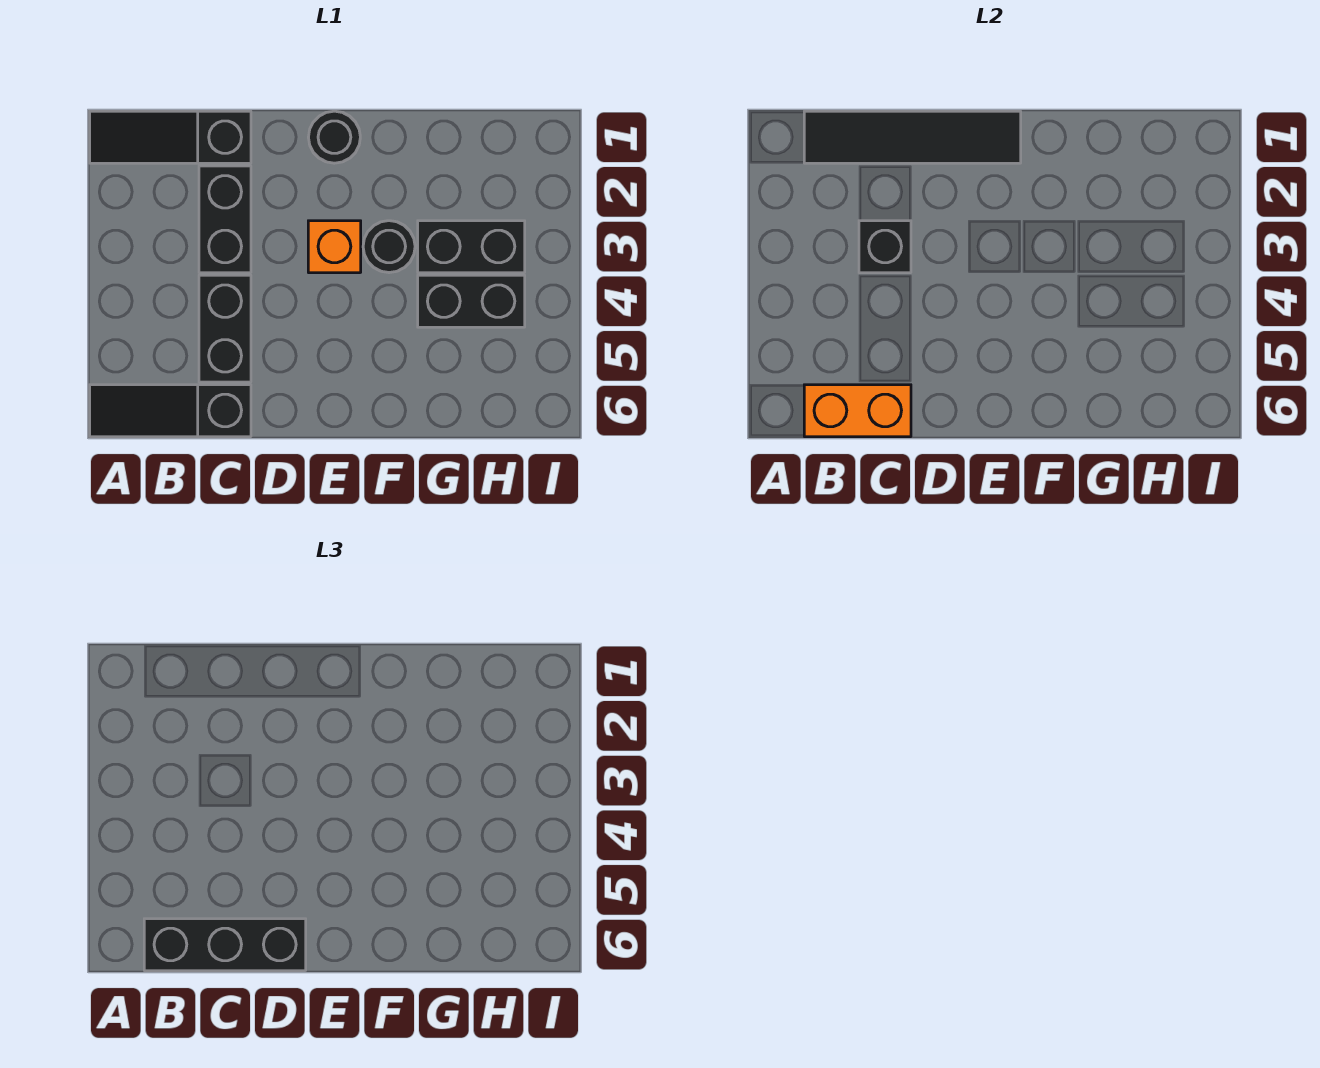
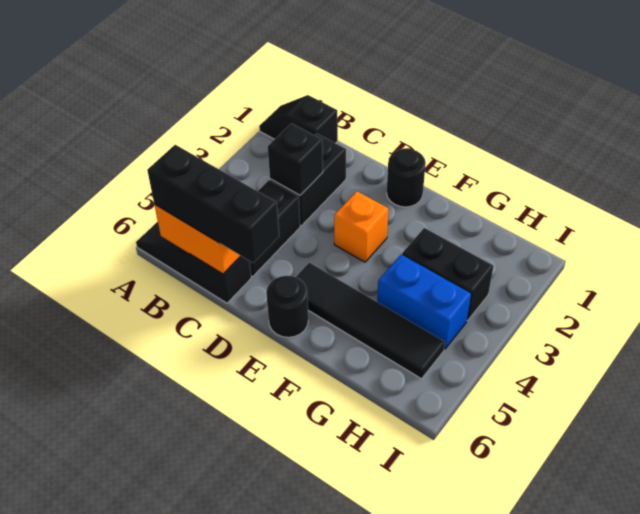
black 1x3 slope [90,111,251,163] -> black 1x2 slope [259,95,338,143]
black 1x4 tile [804,111,1021,163] -> black 1x4 tile moved to [296,262,445,379]
black 1x1 round brick [363,221,415,273] -> black 1x1 round brick moved to [266,276,308,337]
black 1x2 brick [418,275,525,327] -> blue 1x2 brick [377,254,471,349]

